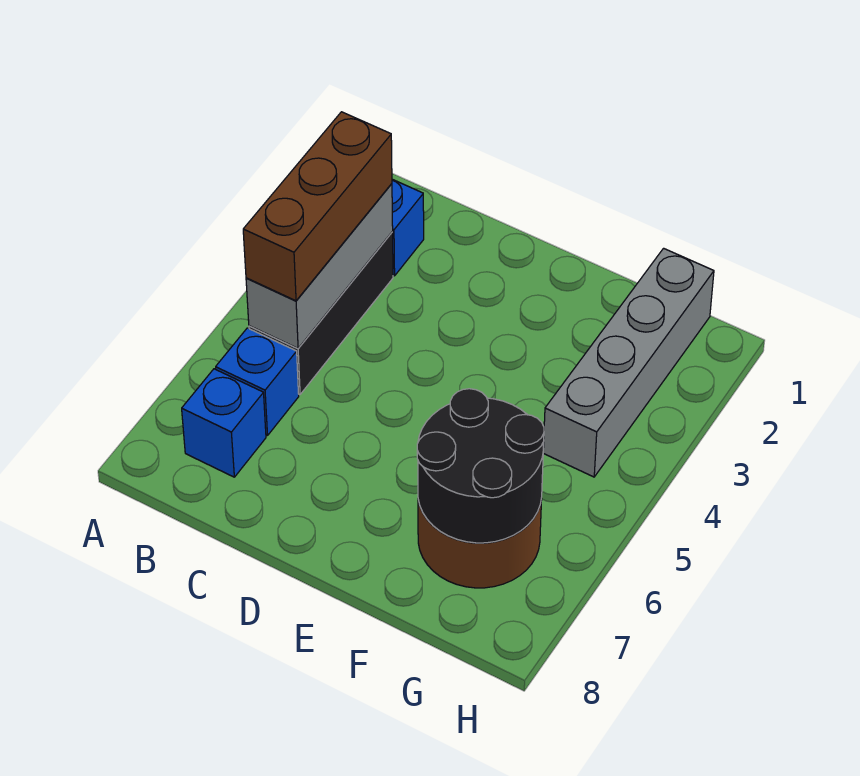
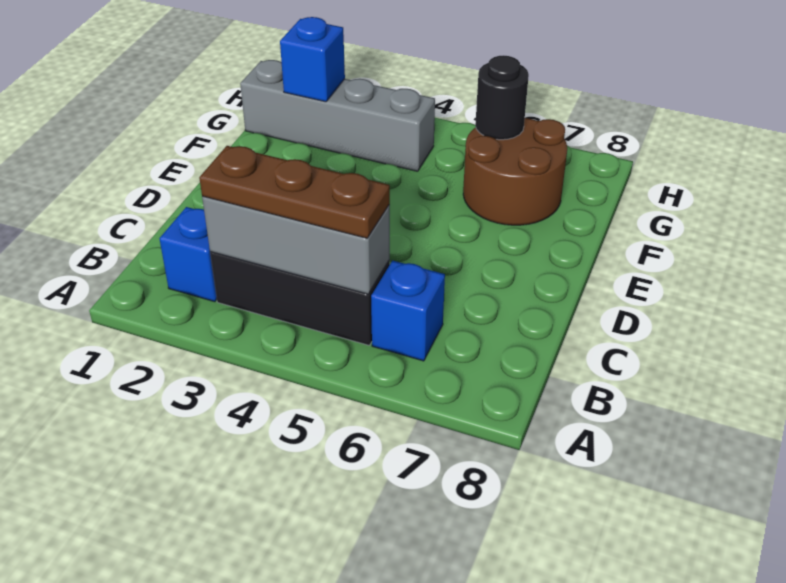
brown 1x3 brick [243,112,392,301] -> brown 1x3 plate [199,146,390,238]
blue 1x1 brick [182,369,266,477] -> blue 1x1 brick moved to [280,17,345,102]
black 2x2 round brick [417,389,544,543] -> black 1x1 round brick [475,55,529,140]

